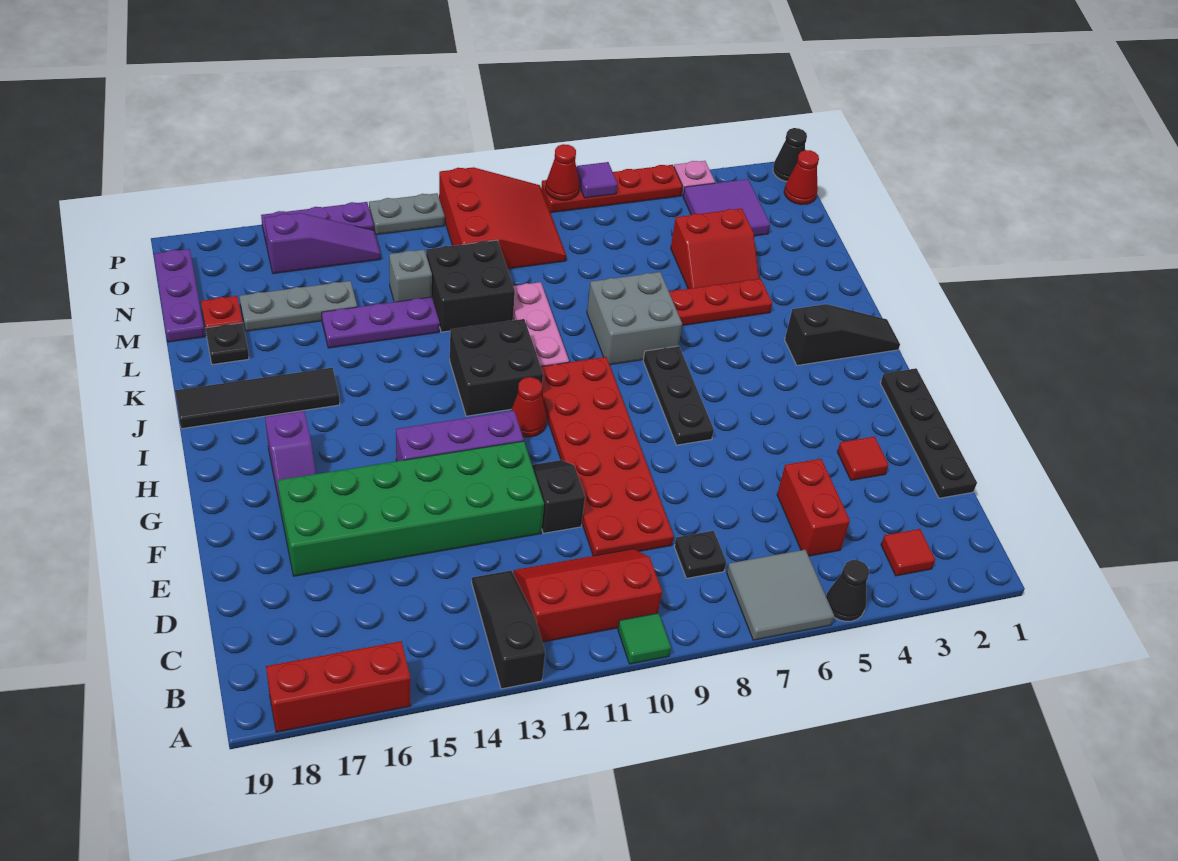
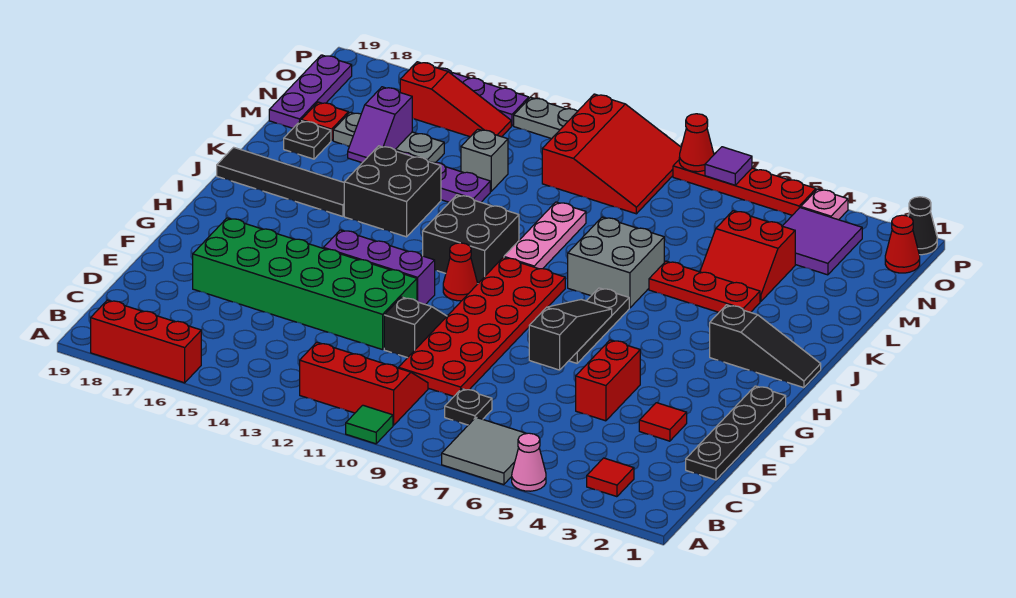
black 1x1 cone [826,560,869,621] -> pink 1x1 cone [512,433,546,491]
black 1x3 slope [472,571,545,689] -> black 1x3 slope moved to [529,300,612,370]
red 1x2 brick [777,459,850,556] -> red 1x2 brick moved to [576,340,640,421]
purple 1x2 slope [265,411,316,505] -> purple 1x2 slope moved to [348,87,412,163]
black 2x2 brick [426,240,515,332] -> black 2x2 brick moved to [344,146,441,237]
purple 1x3 slope [265,213,381,274] -> red 1x3 slope [400,62,511,137]

